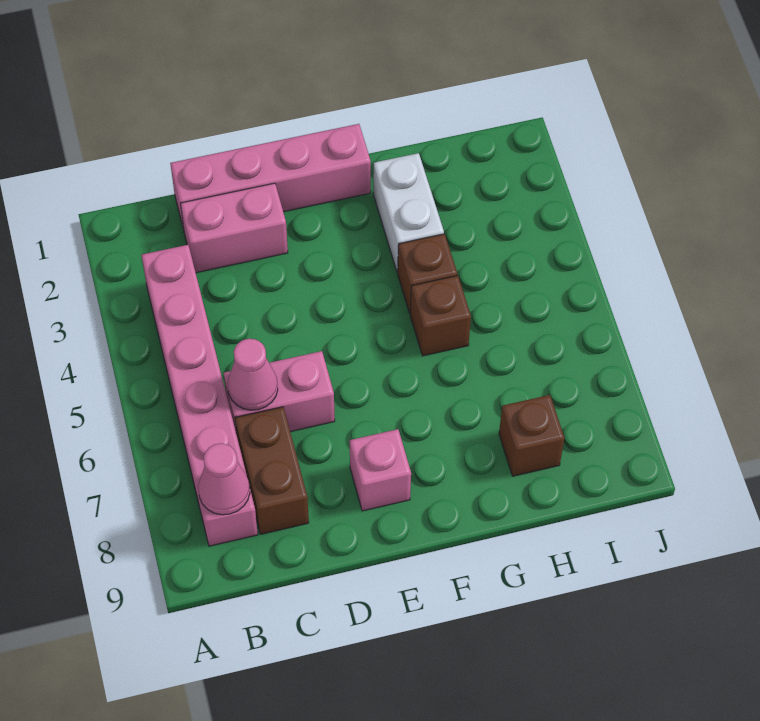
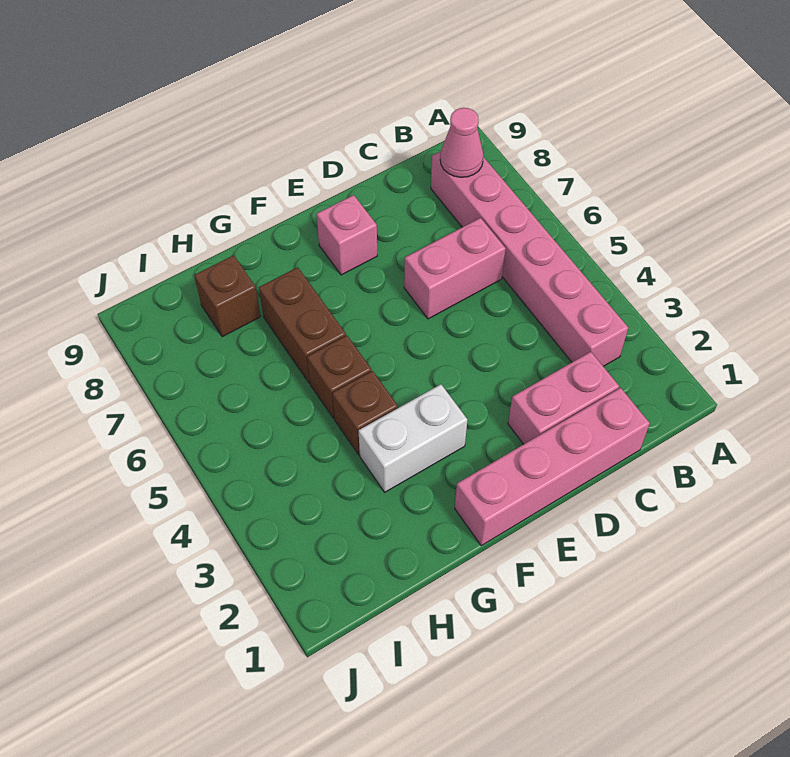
pink 1x1 cone [228,339,278,410] -> none
brown 1x2 brick [235,407,309,534] -> brown 1x2 brick moved to [259,267,346,383]
white 1x2 brick [373,153,444,273] -> white 1x2 brick turned to [359,384,467,492]

